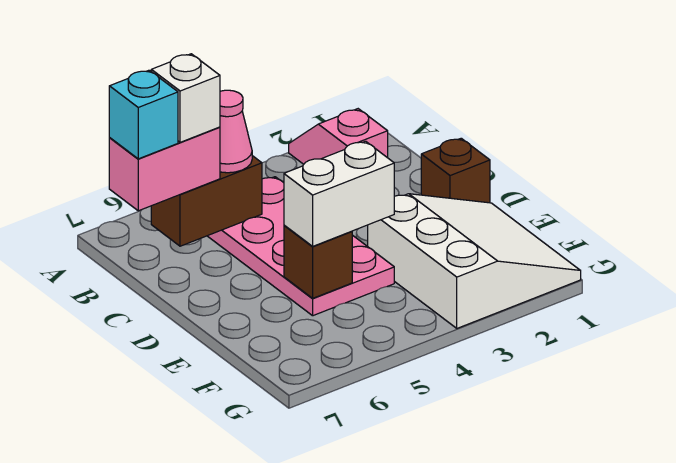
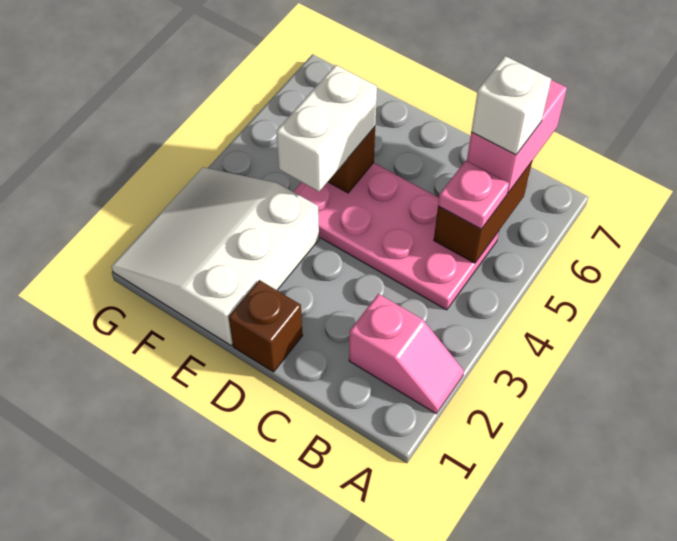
pink 1x1 cone [220,90,252,173] -> pink 1x1 plate [438,161,509,229]
cyan 1x1 brick [109,70,178,159] -> none
white 3x3 slope [368,194,581,328] -> white 3x3 slope turned to [111,167,319,345]

